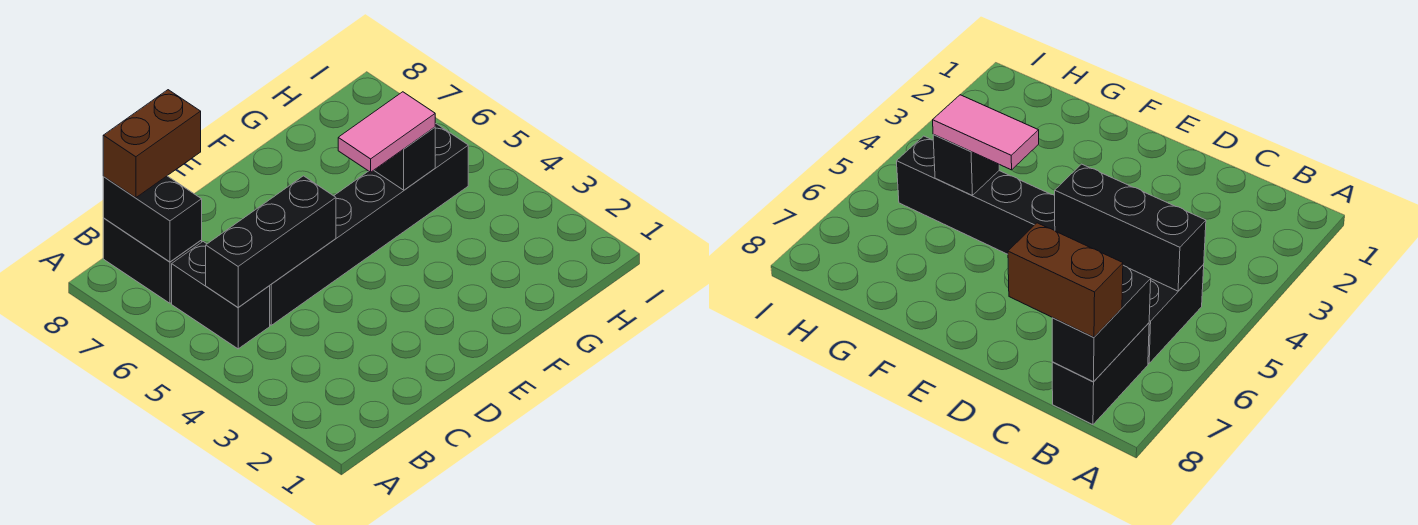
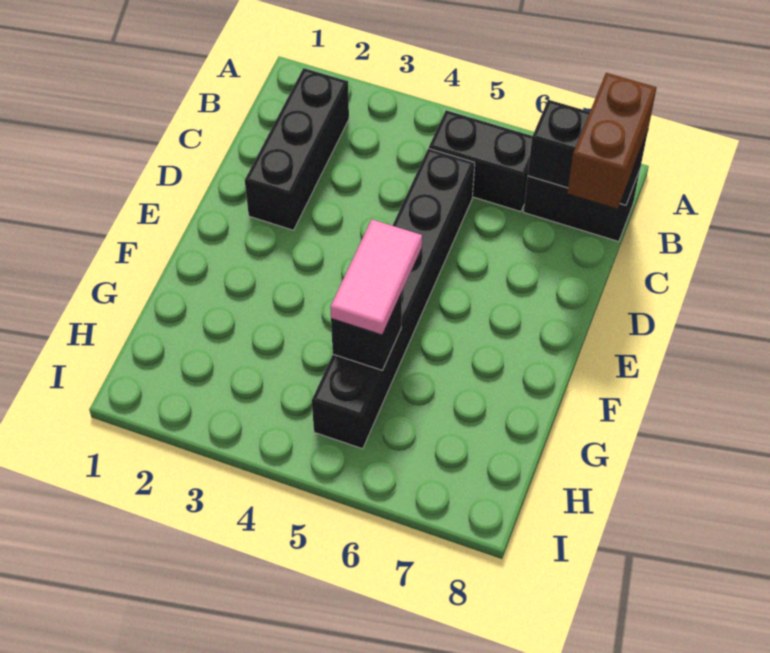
black 1x3 brick [206,176,336,307] -> black 1x3 brick moved to [245,68,349,230]

